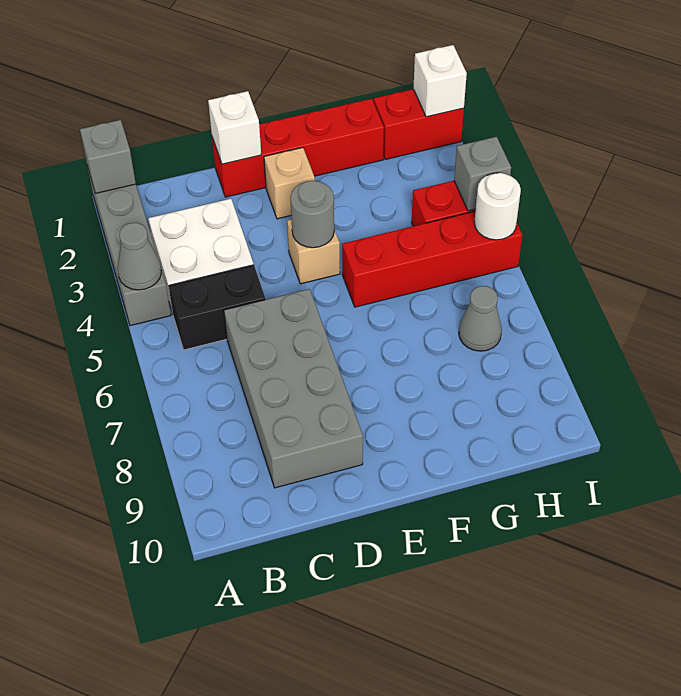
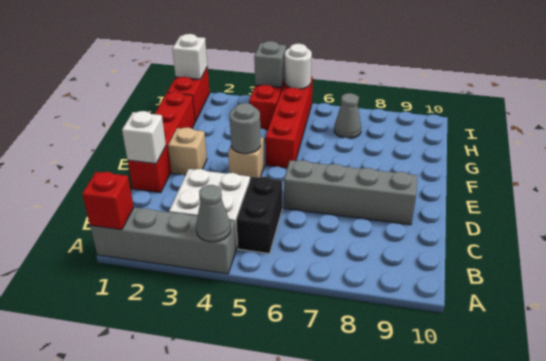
grey 1x1 brick [80,120,136,194] -> red 1x1 brick [82,172,134,230]
grey 2x4 brick [224,289,363,488] -> grey 1x4 brick [284,160,417,225]

